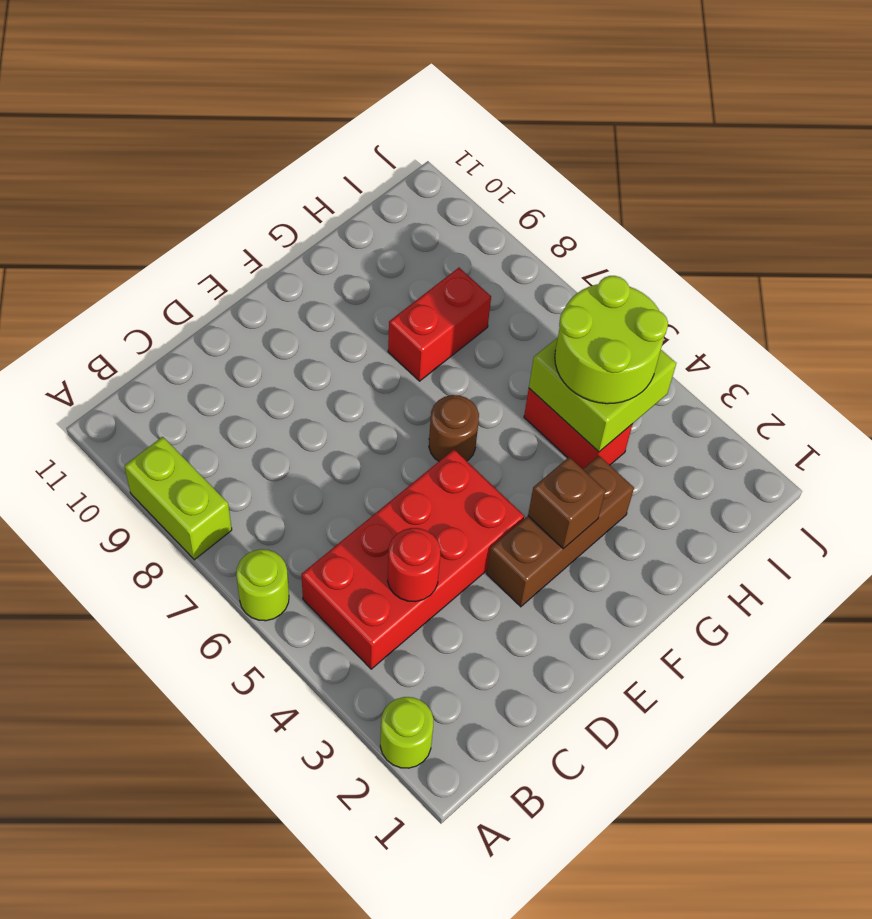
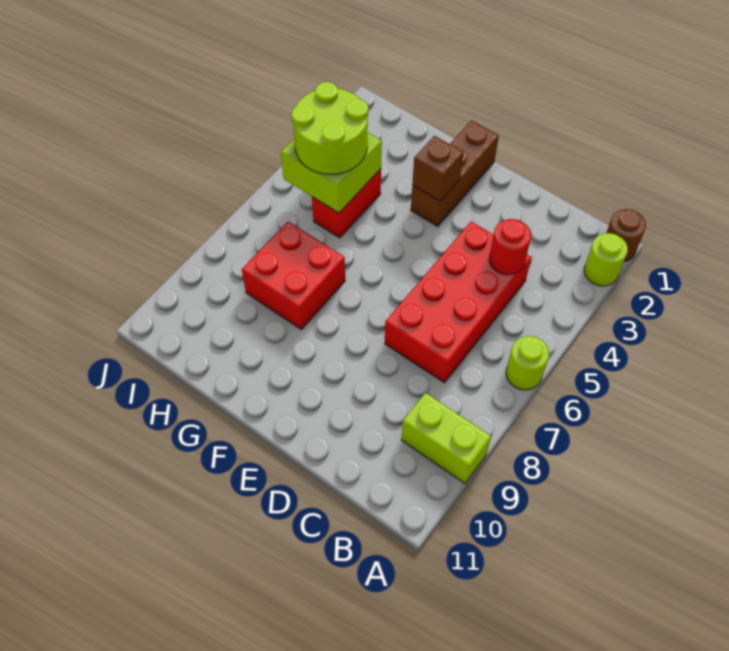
lime 1x2 brick [124,437,232,560] -> lime 1x2 brick turned to [401,393,491,483]
red 2x4 brick [301,450,524,669] -> red 2x4 brick turned to [385,222,531,383]
brown 1x3 brick [487,456,634,607] -> brown 1x3 brick turned to [411,120,499,226]
brown 1x1 round brick [429,395,479,461] -> brown 1x1 round brick moved to [606,209,646,262]
red 1x2 brick [388,268,491,381] -> red 2x2 brick [242,222,345,329]

